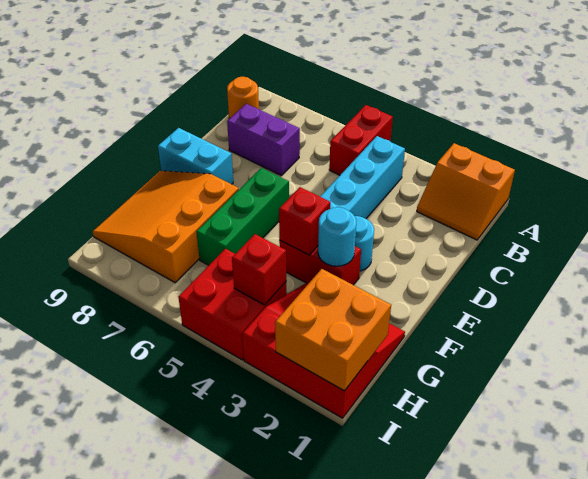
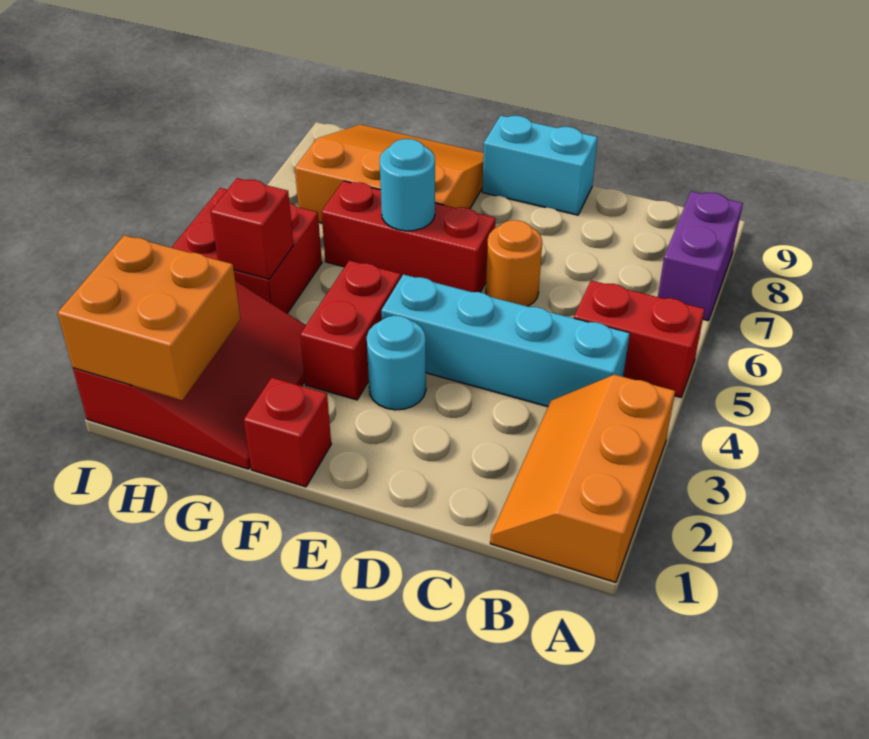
orange 2x2 slope [417,143,515,240] -> orange 2x3 slope [490,375,675,582]
orange 1x1 round brick [227,77,259,119] -> orange 1x1 round brick moved to [486,220,542,306]
purple 1x2 brick [227,104,300,175] -> purple 1x2 brick moved to [658,191,743,321]
green 1x3 brick [197,168,289,265] -> red 1x3 brick [322,181,496,292]
cyan 1x2 brick [158,128,233,184] -> cyan 1x2 brick turned to [482,116,597,215]
cyan 1x1 round brick [318,207,356,266] -> cyan 1x1 round brick moved to [380,139,435,231]
red 1x1 brick [279,187,331,255] -> red 1x1 brick moved to [244,378,331,487]

